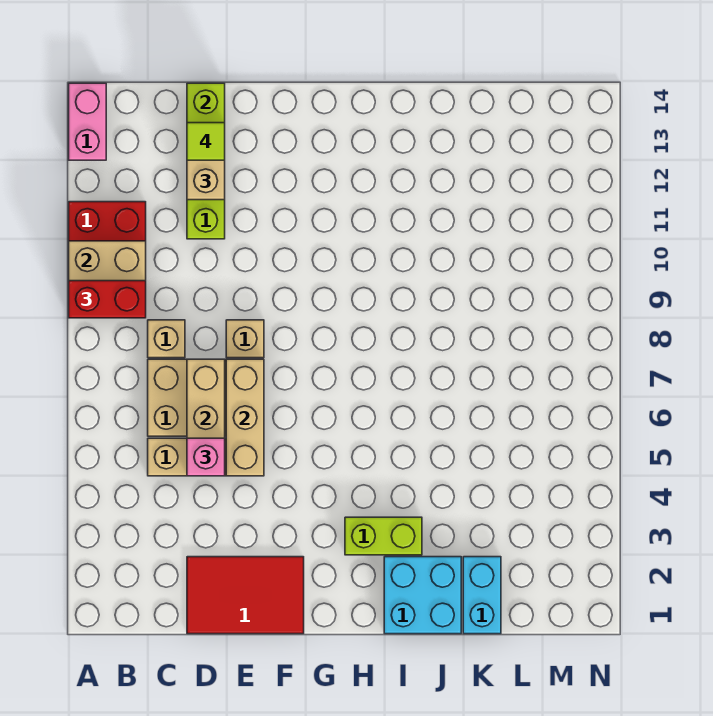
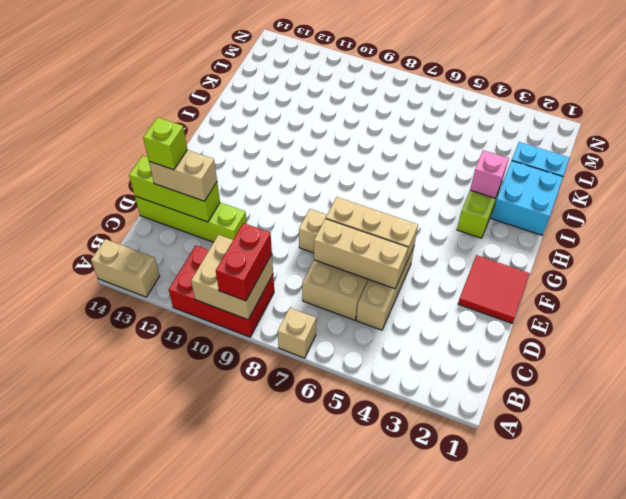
pink 1x2 brick [69,83,106,160] -> tan 1x2 brick [91,239,160,297]
tan 1x1 brick [148,320,185,358] -> tan 1x1 brick moved to [278,308,316,358]
red 2x3 tile [187,557,304,634] -> red 2x2 tile [458,255,530,323]
pink 1x1 brick [187,438,225,476] -> pink 1x1 brick moved to [470,150,509,198]
lime 1x1 tile [187,123,225,160] -> lime 1x1 brick [143,117,187,170]

